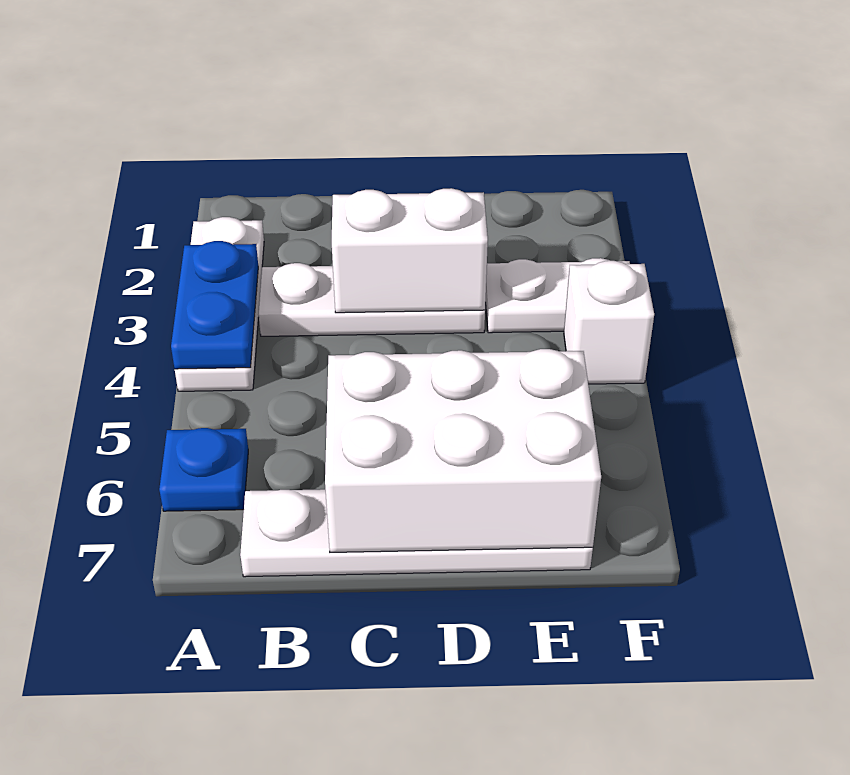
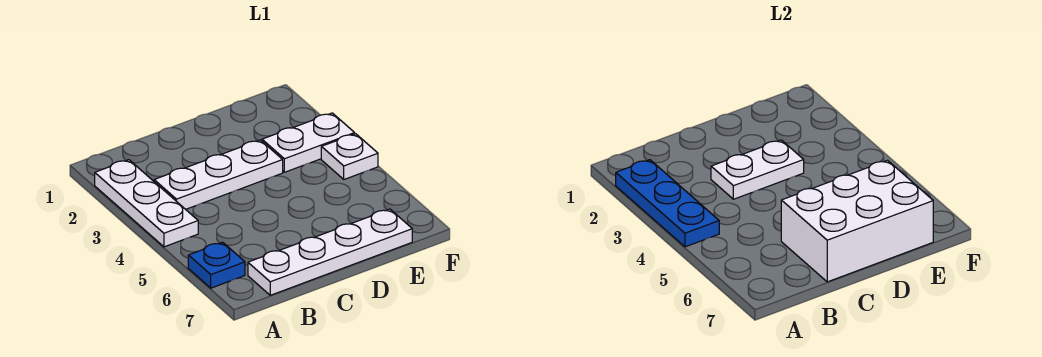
blue 1x2 plate [171,241,258,369] -> blue 1x3 plate [616,160,719,247]
white 1x2 brick [332,188,488,313] -> white 1x2 plate [711,140,804,199]
white 1x1 brick [564,261,654,384] -> white 1x1 plate [321,134,378,179]

